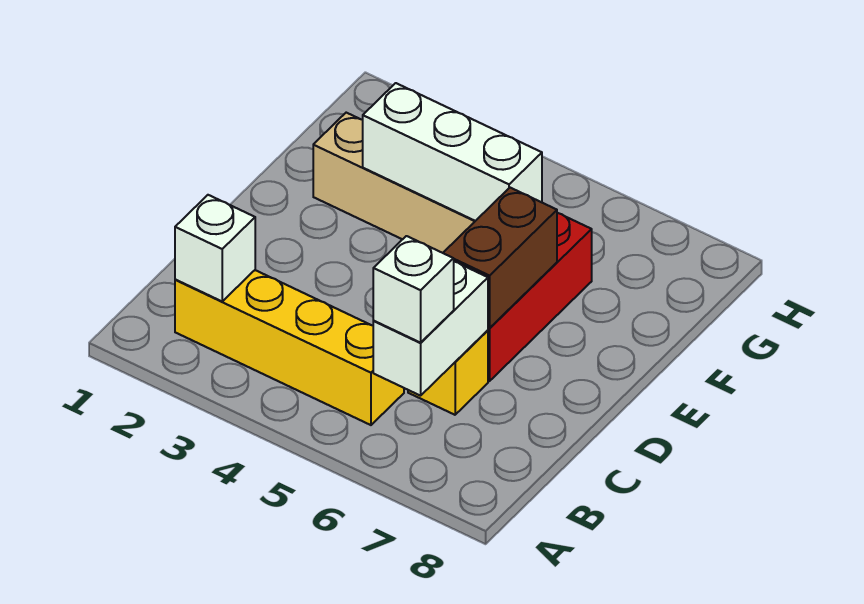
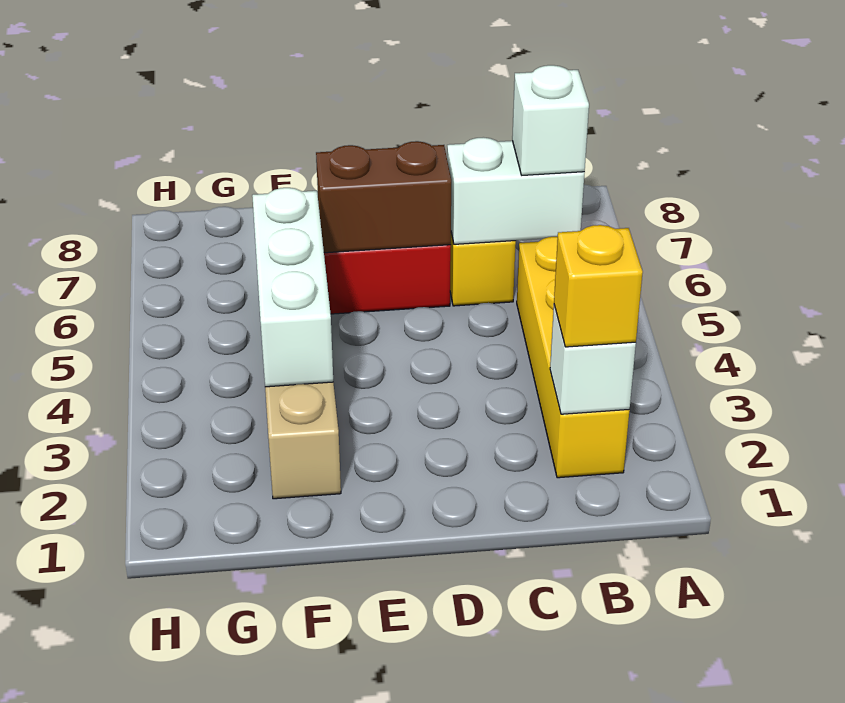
none -> yellow 1x1 brick [554,225,643,347]

